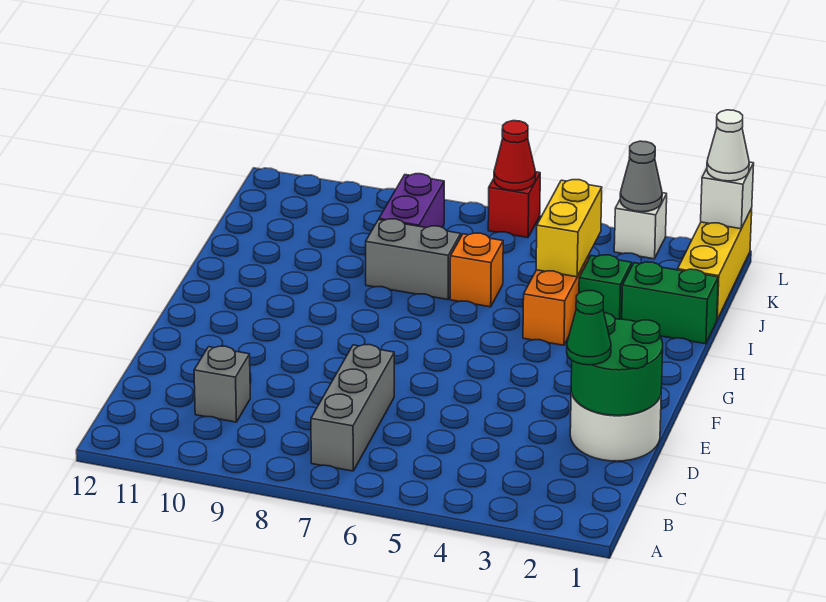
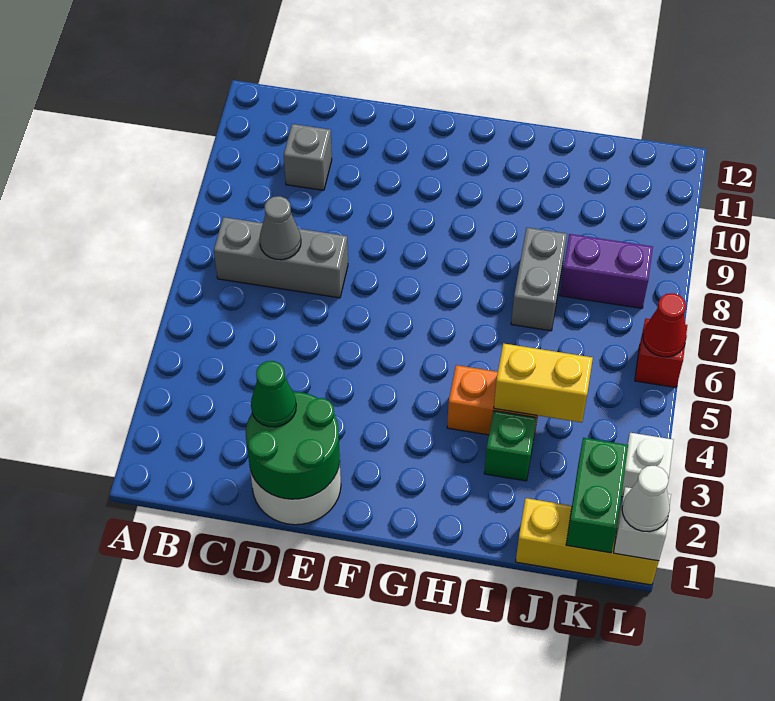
green 1x2 brick [622,262,718,344] -> green 1x2 brick moved to [566,438,628,553]
orange 1x1 brick [450,233,503,307] -> none
grey 1x1 cone [620,141,662,212] -> grey 1x1 cone moved to [260,196,301,260]

